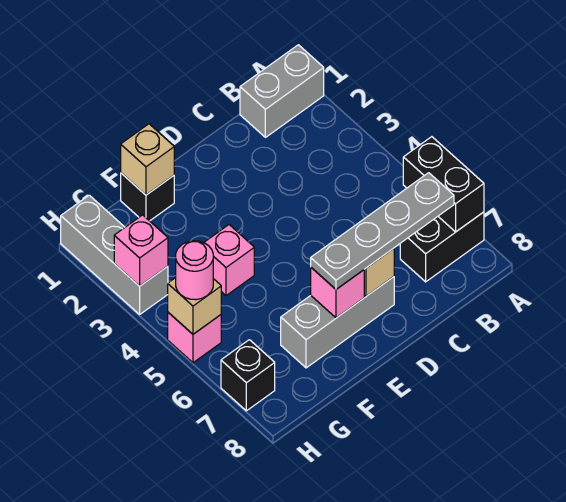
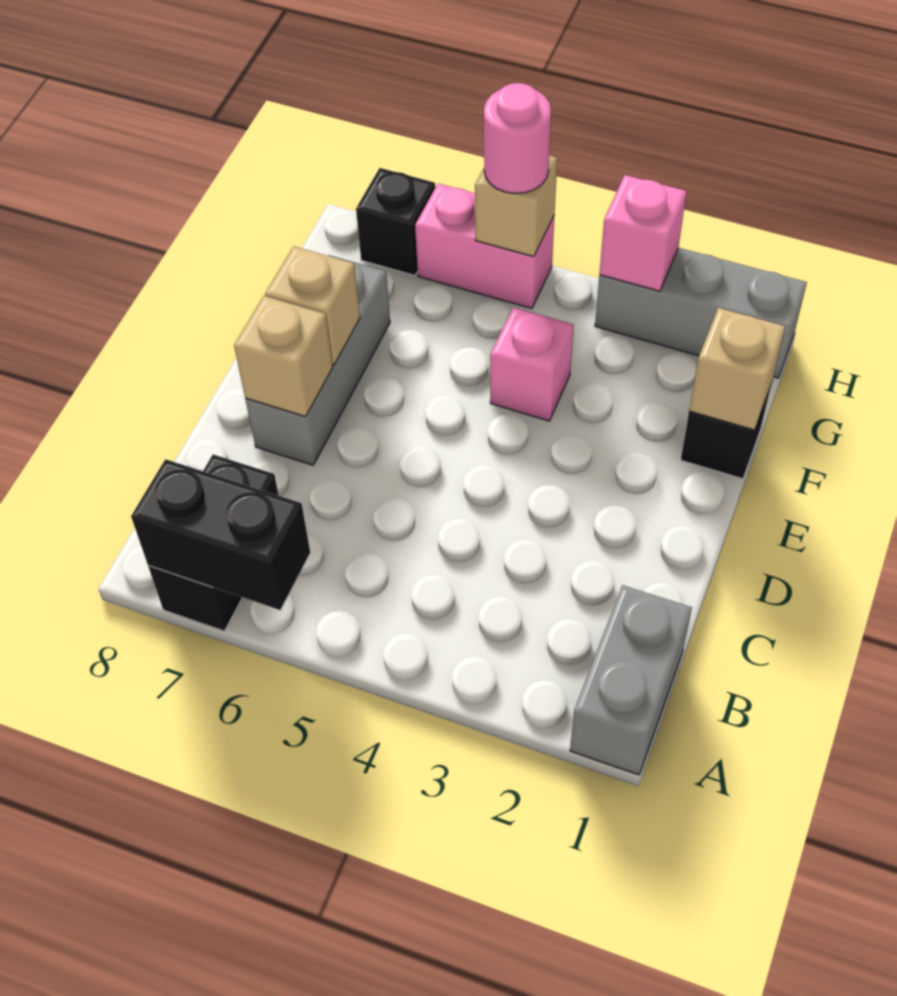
grey 1x4 plate [311,173,454,289] -> none
pink 1x1 brick [311,268,364,318] -> tan 1x1 brick [265,246,360,365]
pink 1x1 brick [168,312,221,363] -> pink 1x2 brick [415,184,554,309]

